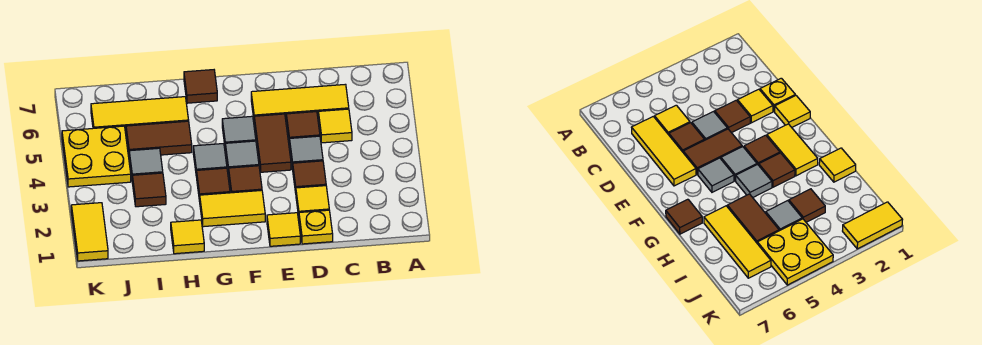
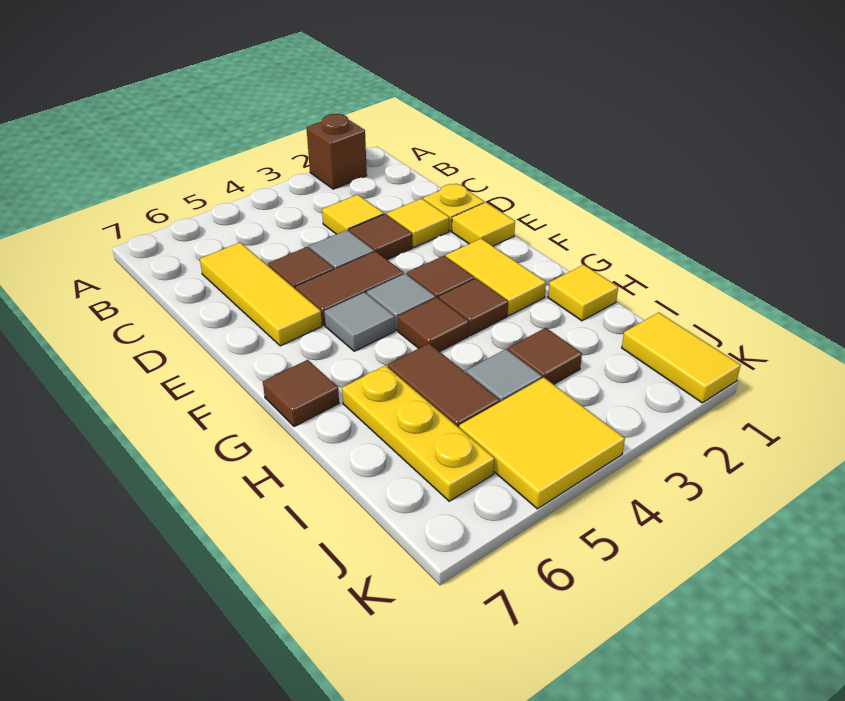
none -> brown 1x1 brick [306,114,367,189]
yellow 1x1 tile [318,109,352,143] -> yellow 1x1 tile moved to [322,195,384,234]
grey 1x1 tile [193,144,227,177] -> brown 1x1 tile [398,297,469,352]
yellow 1x3 tile [91,97,189,133] -> yellow 1x3 plate [342,365,495,501]
yellow 2x2 plate [62,126,131,187] -> yellow 2x2 tile [459,377,625,509]
yellow 1x2 tile [71,203,108,261] -> yellow 1x2 tile turned to [622,313,741,403]

